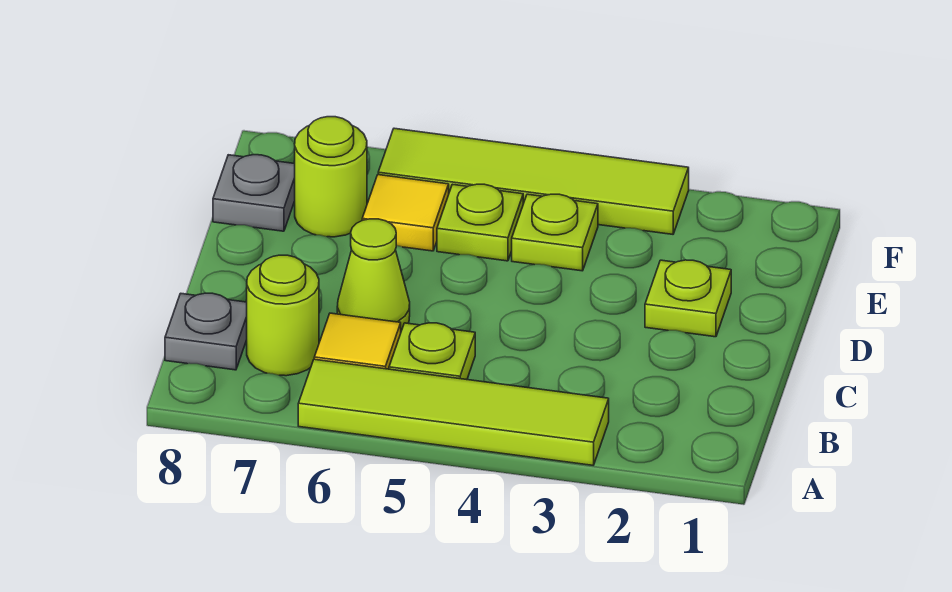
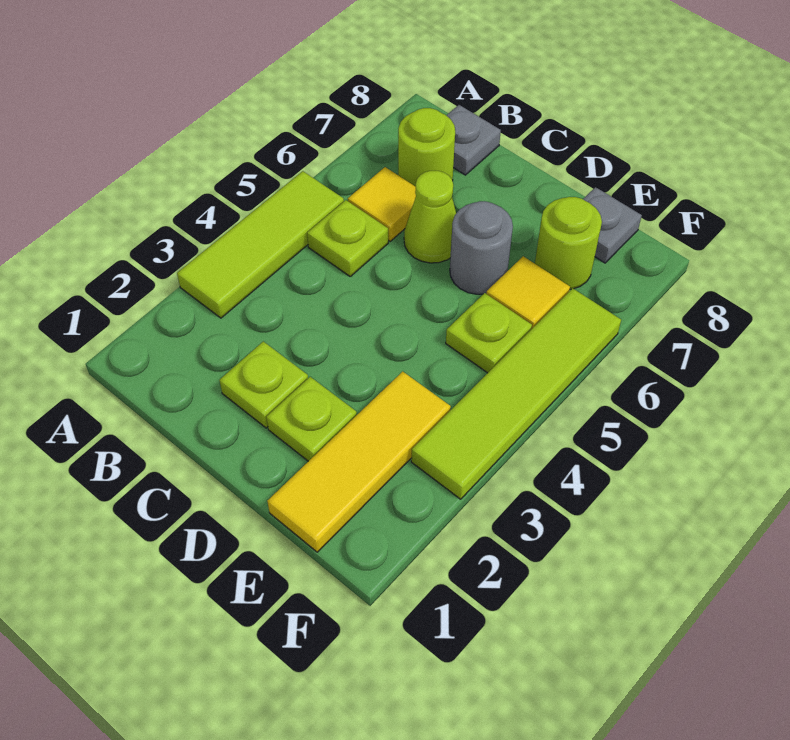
lime 1x4 tile [298,359,609,465] -> lime 1x3 tile [177,171,344,318]
none -> grey 1x1 round brick [450,201,513,294]
none -> yellow 1x3 tile [267,371,451,552]
lime 1x1 plate [512,194,598,271] -> lime 1x1 plate moved to [219,341,308,428]

